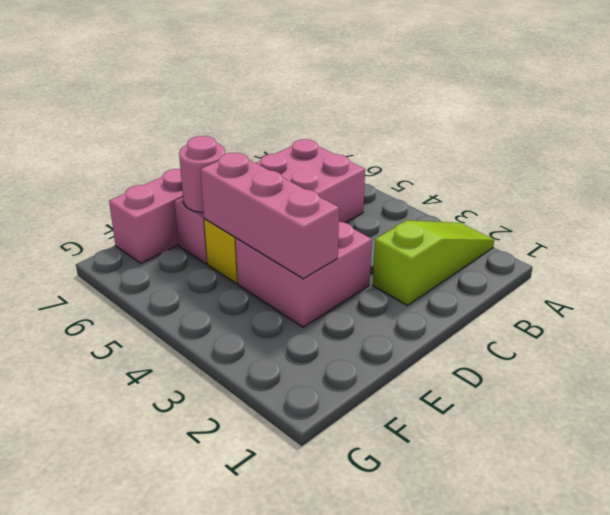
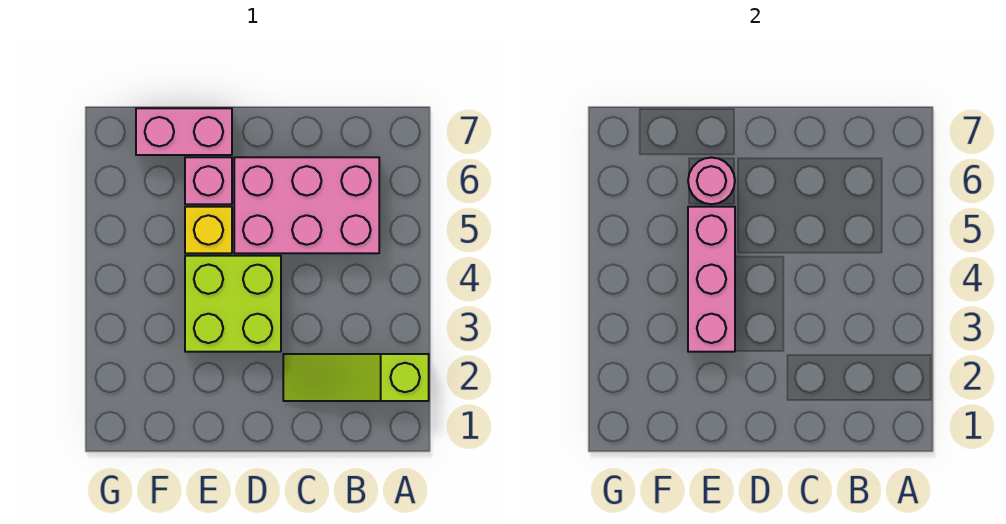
lime 1x3 slope [373,220,494,305] -> lime 1x3 slope turned to [283,354,429,401]
pink 2x2 brick [236,221,372,327] -> lime 2x2 brick [185,256,281,352]

